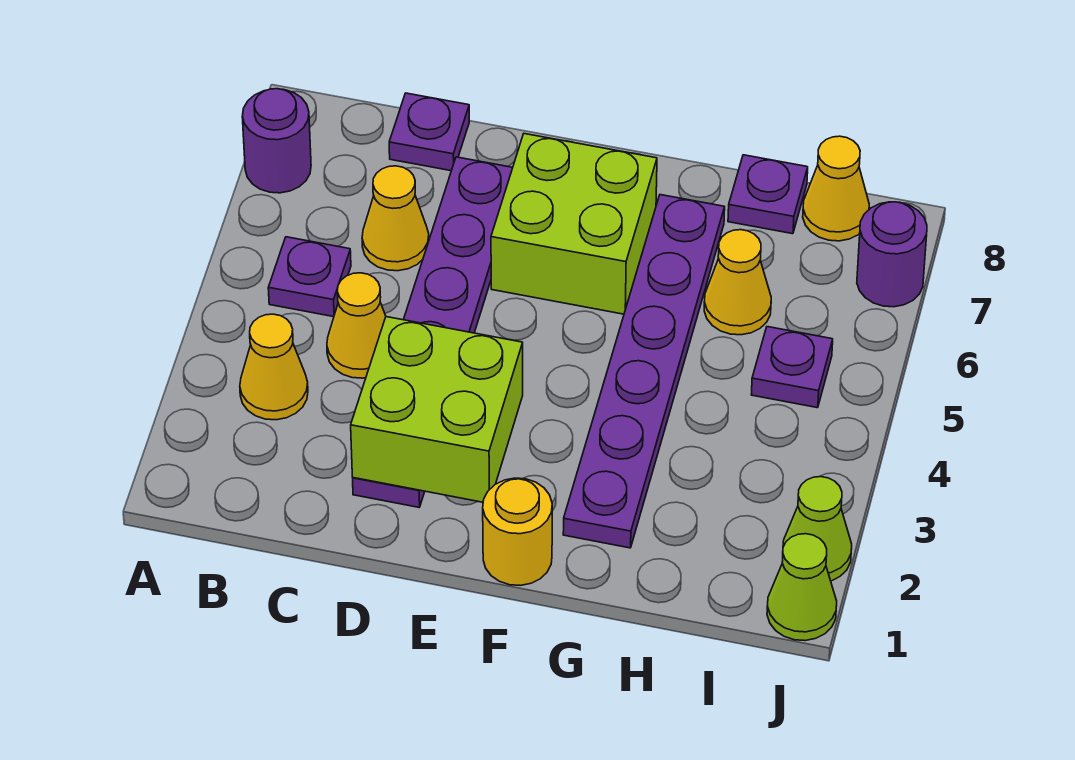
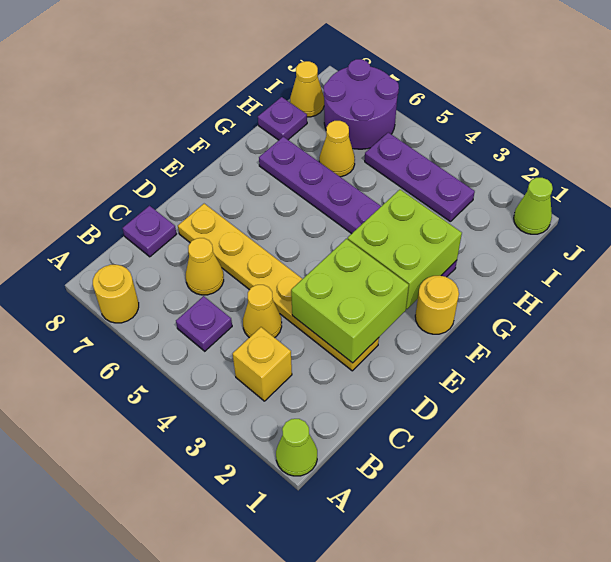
purple 1x1 round brick [242,89,311,193] -> yellow 1x1 round brick [93,265,139,323]
yellow 1x1 cone [240,314,308,420] -> yellow 1x1 brick [233,327,292,401]
purple 1x6 plate [353,157,513,507] -> yellow 1x6 plate [178,204,379,371]
lime 2x2 brick [491,134,657,314] -> lime 2x2 brick moved to [348,190,462,309]
purple 1x1 plate [751,327,833,408] -> purple 1x3 plate [365,132,475,222]
lime 1x1 cone [783,477,852,581] -> lime 1x1 cone moved to [276,419,317,476]
purple 1x1 round brick [857,202,927,307] -> purple 2x2 round brick [324,59,399,149]

